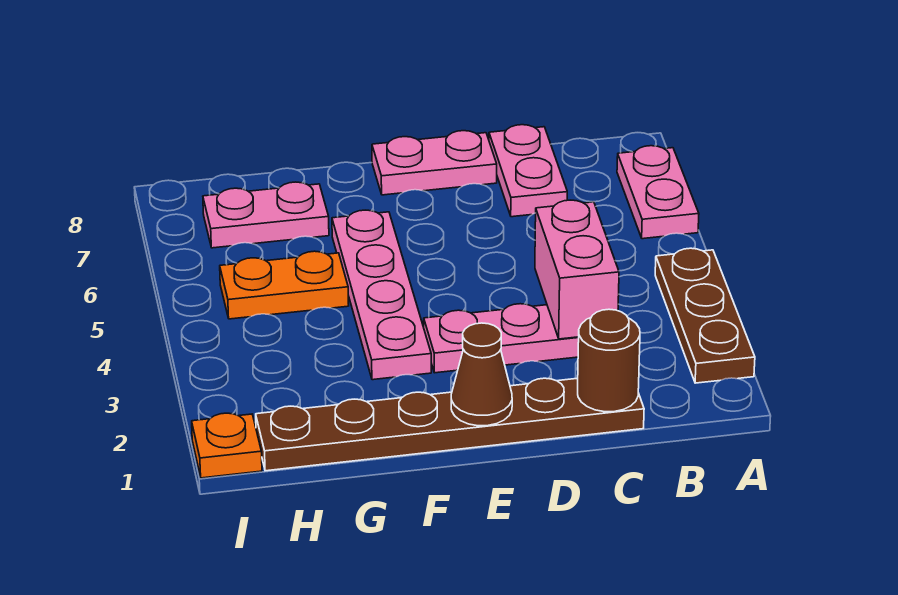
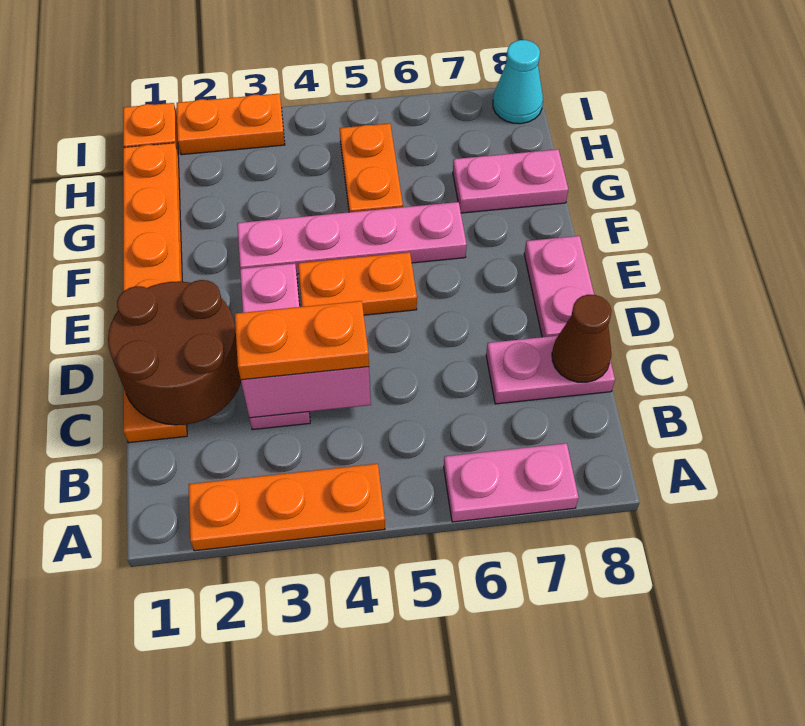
brown 1x3 plate [655,248,755,383] -> orange 1x3 plate [189,464,385,551]
brown 1x6 plate [256,378,644,471] -> orange 1x6 plate [123,143,187,443]
brown 1x1 round brick [578,309,640,412] -> brown 2x2 round brick [108,280,241,425]
none -> orange 1x2 plate [235,301,369,380]
brown 1x1 cone [451,323,512,426] -> brown 1x1 cone moved to [552,295,612,382]
none -> orange 1x2 plate [298,252,417,315]
pink 1x2 plate [203,182,329,248] -> pink 1x2 plate turned to [453,149,568,213]
none -> orange 1x2 plate [177,94,285,155]
none -> cyan 1x1 cone [493,40,543,124]

